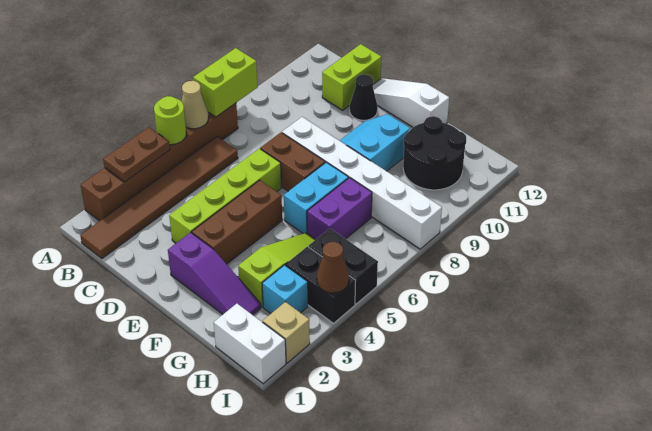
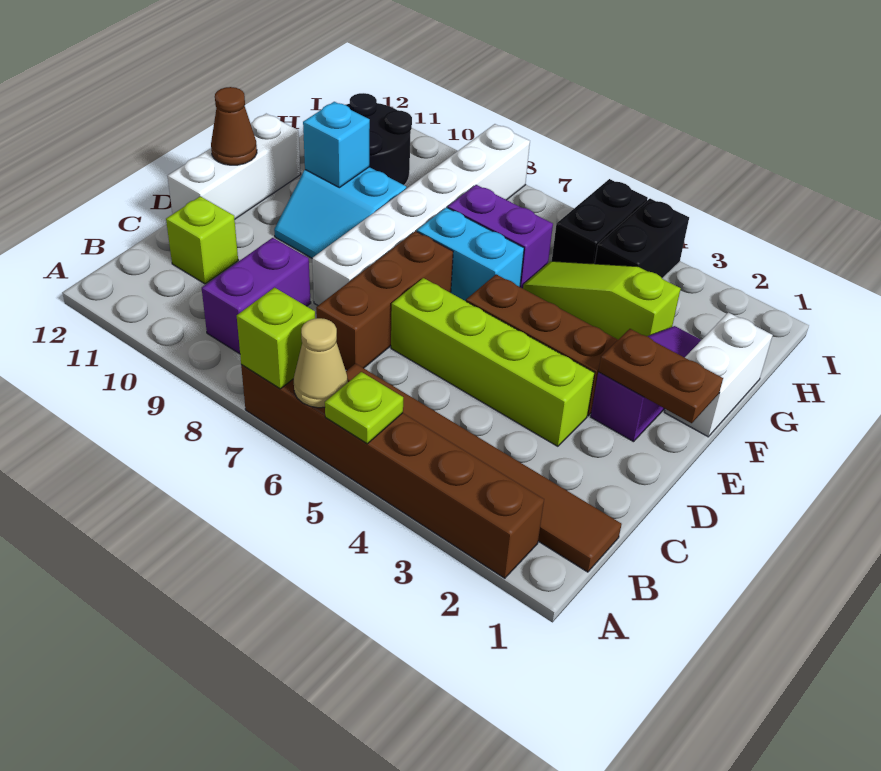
brown 1x2 plate [103,127,170,182] -> brown 1x2 plate moved to [598,329,723,423]
lime 1x1 round brick [154,96,186,145] -> lime 1x1 plate [325,372,403,444]
lime 1x2 brick [193,48,258,117] -> lime 1x1 brick [237,288,315,389]
none -> purple 1x2 brick [202,238,311,354]
lime 1x2 brick [322,44,381,110] -> lime 1x1 brick [166,196,238,284]
brown 1x2 brick [260,133,325,191] -> brown 1x3 brick [316,231,453,370]
black 1x1 cone [350,74,378,120] -> none
white 1x3 slope [373,78,449,127] -> white 1x3 brick [168,114,301,219]
white 1x2 brick [214,304,286,384] -> white 1x2 brick moved to [664,312,773,437]
cyan 1x1 brick [262,265,308,313] -> cyan 1x1 brick moved to [303,102,370,188]
tan 1x1 brick [263,302,310,363] -> none
brown 1x1 cone [317,242,349,293] -> brown 1x1 cone moved to [211,87,257,165]

